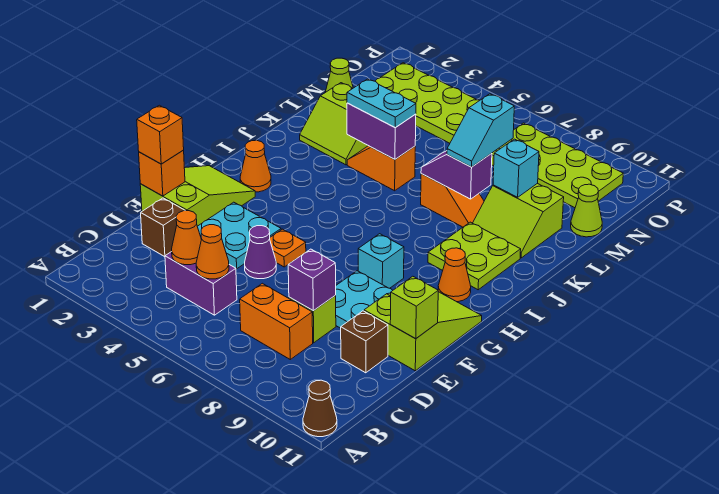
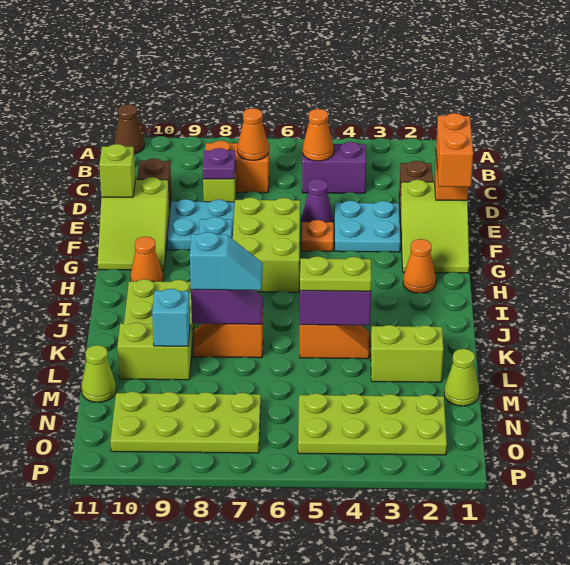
orange 1x1 cone [172,211,201,265] -> orange 1x1 cone moved to [238,108,269,160]
purple 1x1 brick [288,249,336,311] -> purple 1x1 plate [203,148,235,179]
orange 1x1 brick [137,105,184,164] -> orange 1x2 brick [436,113,473,187]
none -> lime 2x3 brick [233,197,300,292]
cyan 1x2 plate [347,79,416,128] -> lime 1x2 plate [300,256,371,291]
cyan 1x2 slope [447,94,514,167] -> cyan 1x2 slope turned to [190,232,263,290]

